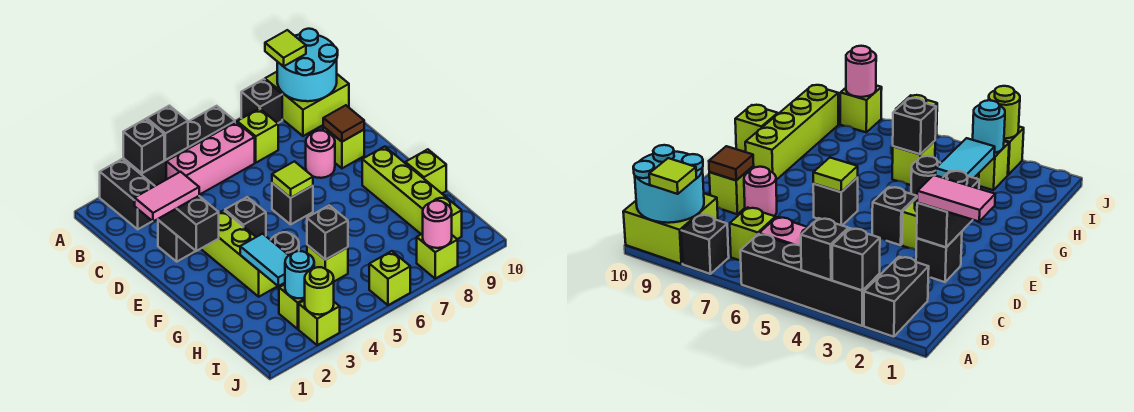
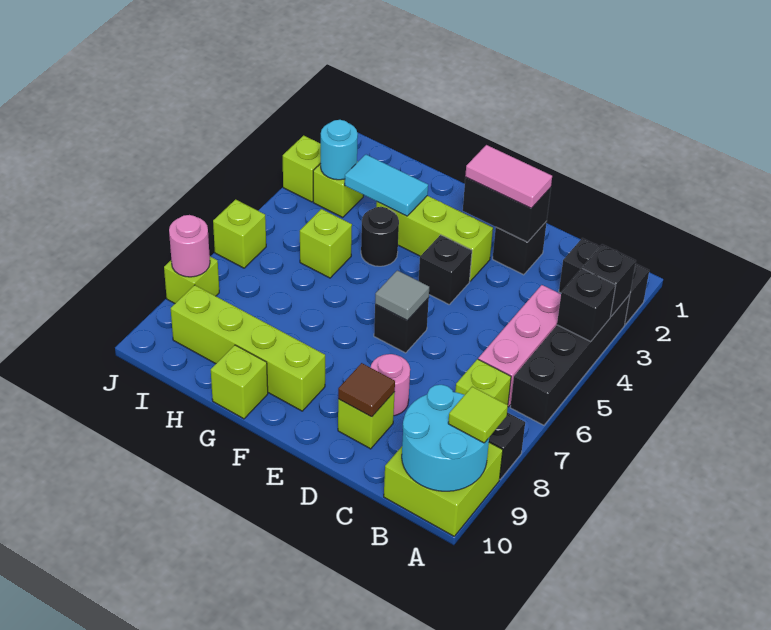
pink 1x2 tile [135,172,199,221] -> pink 1x2 tile turned to [465,145,552,208]
lime 1x1 tile [272,161,313,198] -> grey 1x1 tile [375,270,429,321]
black 1x1 brick [307,205,348,260] -> none
lime 1x1 round brick [305,267,334,315] -> none

